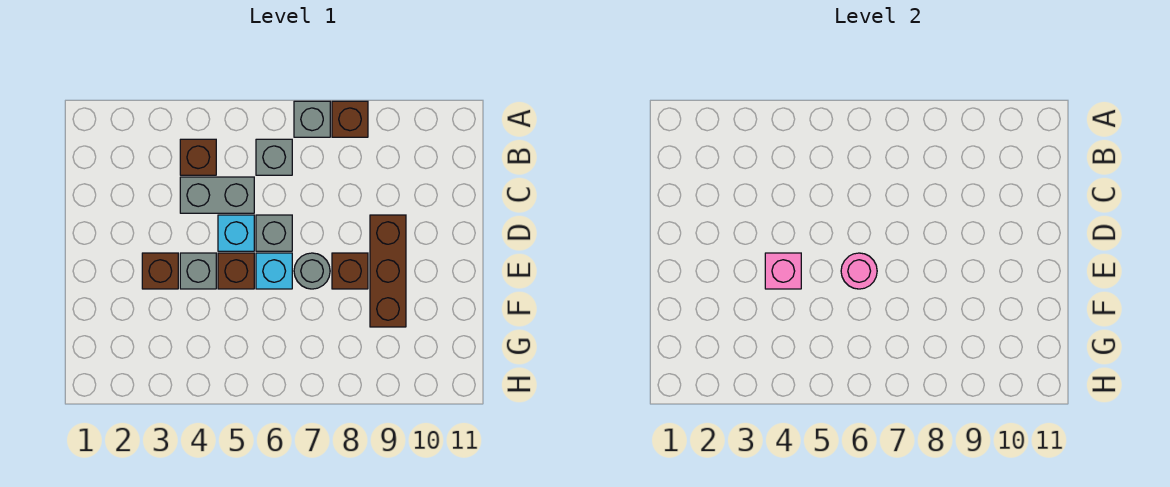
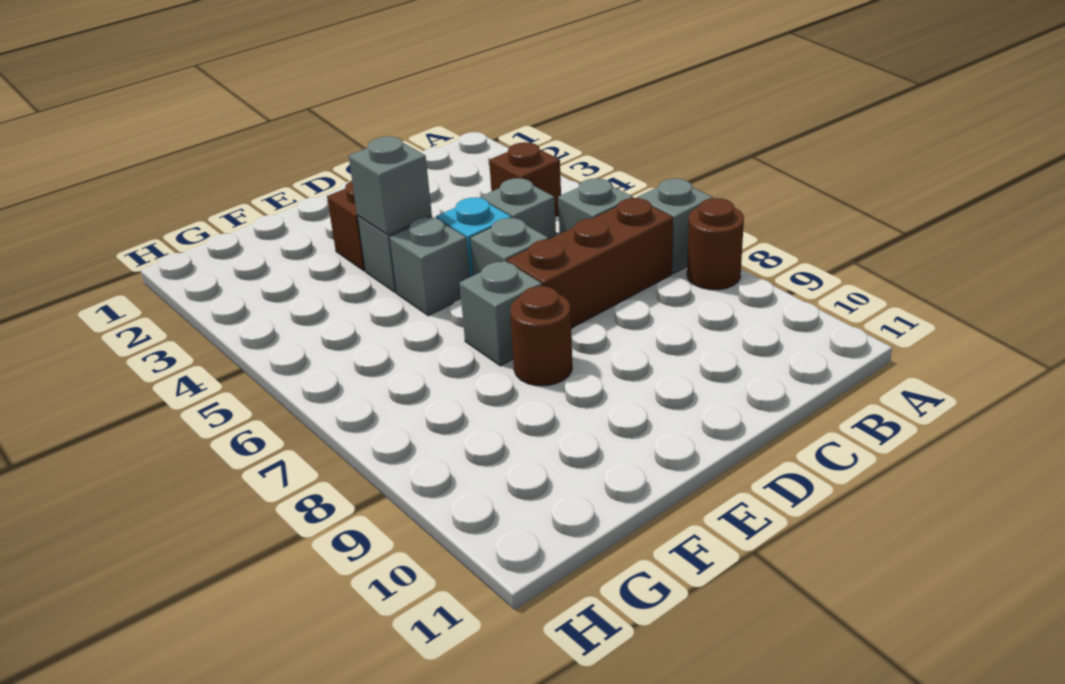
brown 1x1 brick [332,101,368,137] -> brown 1x1 round brick [687,198,744,290]
grey 1x2 brick [180,177,254,213] -> grey 1x1 brick [480,178,556,240]
brown 1x3 brick [370,215,406,327] -> brown 1x3 brick moved to [507,198,673,328]
pink 1x1 brick [765,253,801,289] -> grey 1x1 brick [349,136,432,235]
brown 1x1 brick [218,253,254,289] -> grey 1x1 brick [389,217,470,316]
cyan 1x1 brick [256,253,292,289] -> none
pink 1x1 round brick [841,253,877,289] -> none
grey 1x1 round brick [294,253,330,289] -> grey 1x1 brick [460,261,542,366]
brown 1x1 brick [332,253,368,289] -> brown 1x1 round brick [510,286,572,386]

